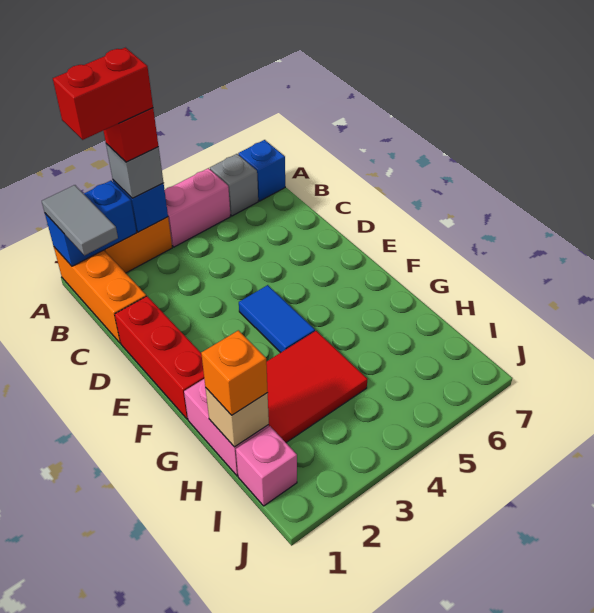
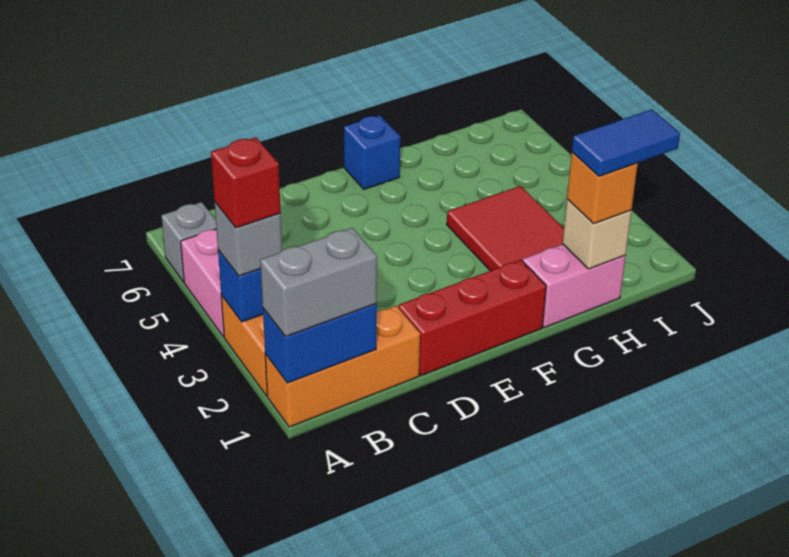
blue 1x2 brick [45,181,137,266] -> blue 1x2 brick turned to [263,304,377,383]
grey 1x2 tile [42,185,118,255] -> grey 1x2 brick [260,228,377,337]
red 1x2 brick [53,48,153,140] -> none
blue 1x1 brick [238,140,285,201] -> blue 1x1 brick moved to [344,115,400,189]
blue 1x2 tile [239,285,315,352] -> blue 1x2 tile moved to [572,109,680,176]
pink 1x1 brick [236,426,297,506] -> none

